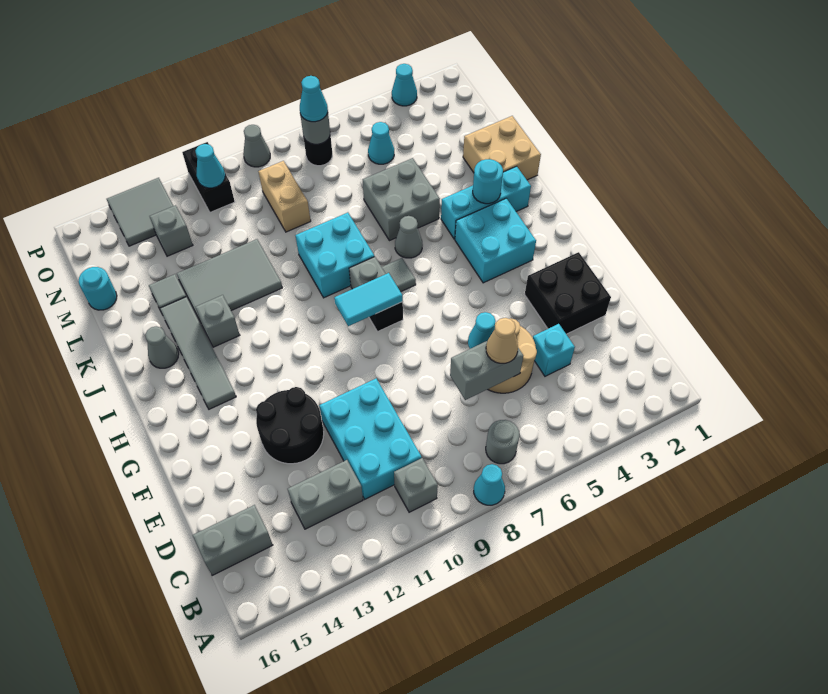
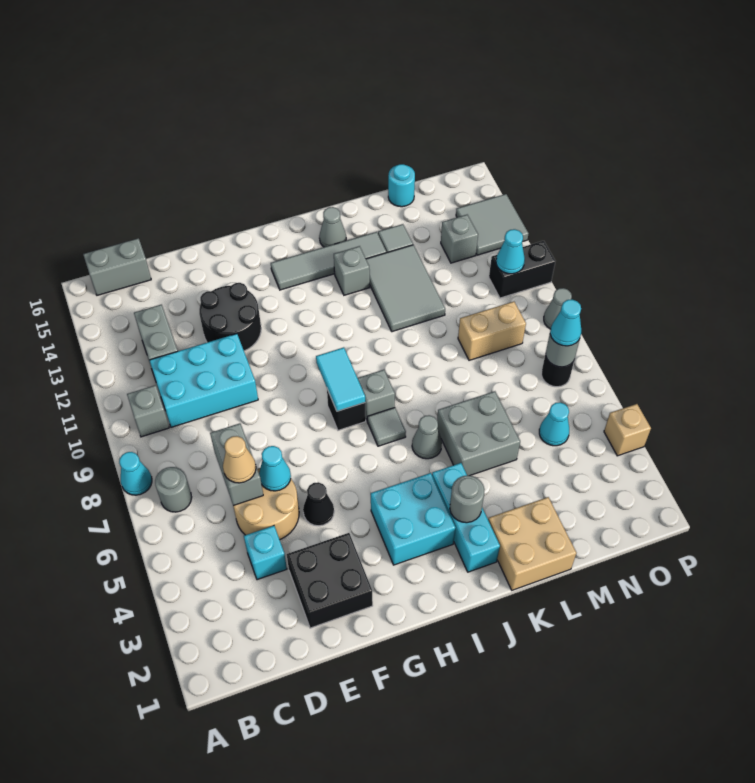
grey 1x2 brick [193,505,273,576] -> grey 1x2 brick turned to [83,238,151,295]
none -> black 1x1 cone [303,482,334,526]
cyan 1x1 round brick [473,159,503,204] -> grey 1x1 round brick [450,476,485,523]
cyan 2x2 brick [295,213,374,298] -> none
cyan 1x1 cone [392,64,417,106] -> none
none -> tan 1x1 brick [604,404,651,456]

